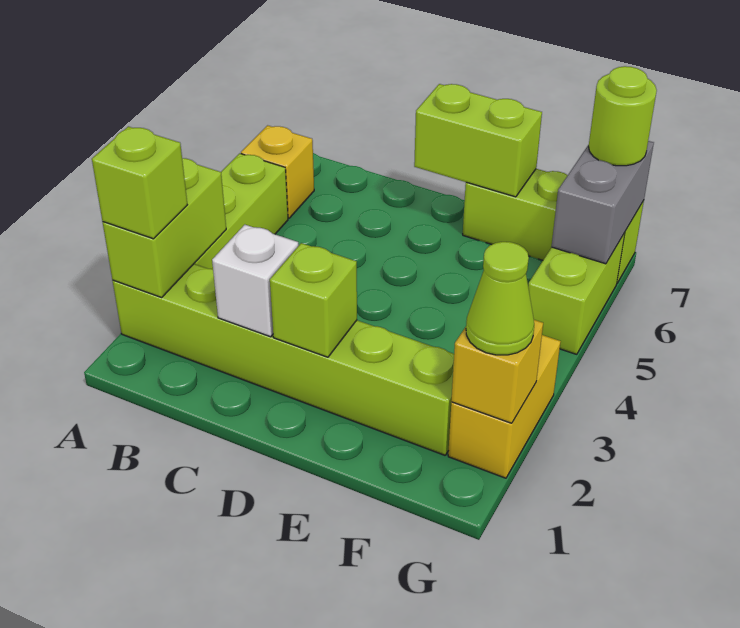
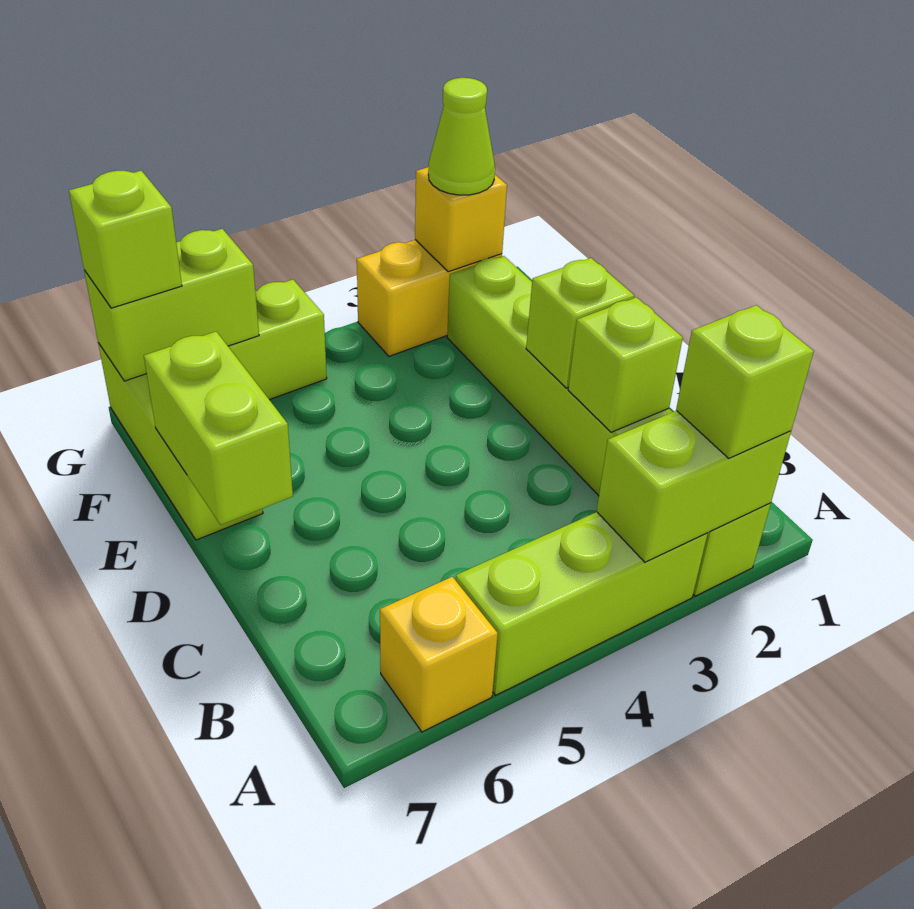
white 1x1 brick [212,225,299,337] -> lime 1x1 brick [568,297,683,432]
grey 1x2 brick [551,141,654,264] -> lime 1x2 brick [84,229,259,381]
lime 1x1 round brick [589,66,657,166] -> lime 1x1 brick [69,171,182,308]

